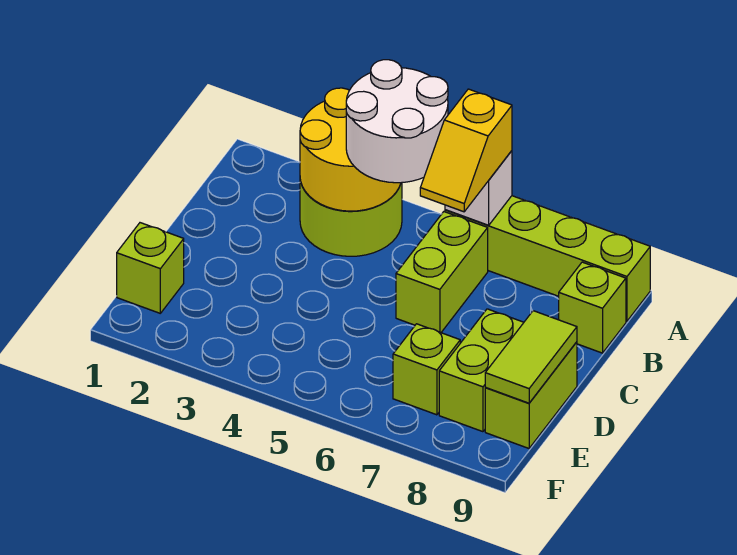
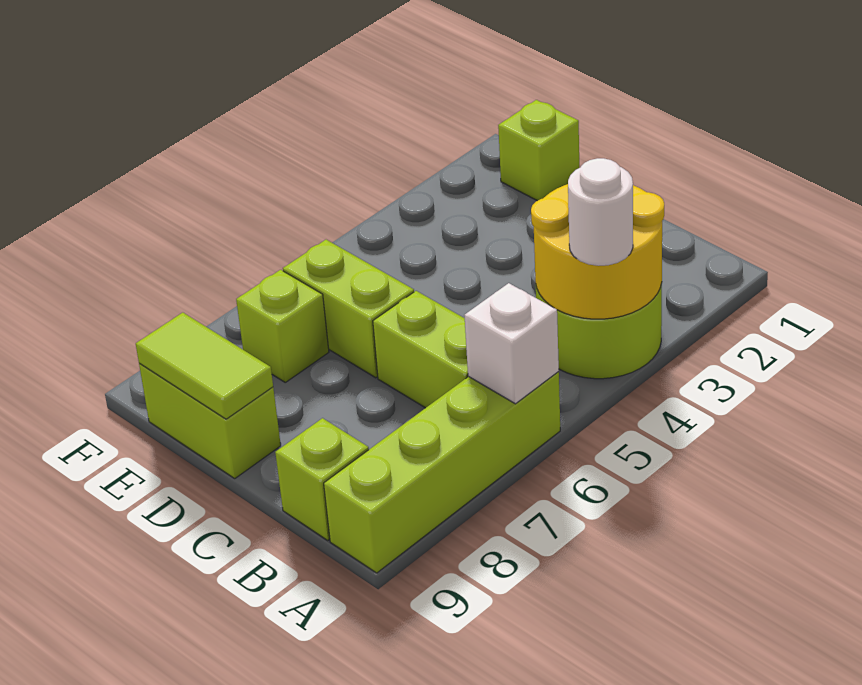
white 2x2 round brick [346,60,448,183] -> white 1x1 round brick [568,158,633,266]
yellow 1x2 slope [420,89,512,212] -> none
lime 1x2 brick [439,309,524,432] -> lime 1x2 brick moved to [283,240,414,378]

